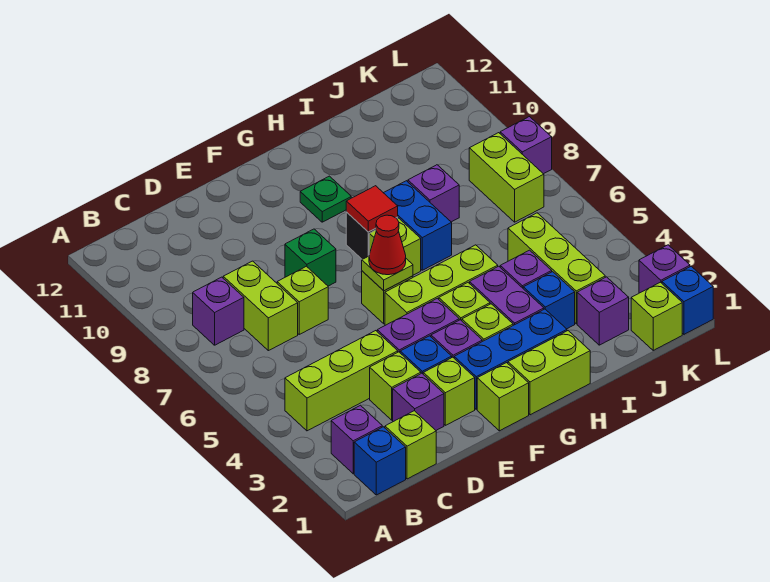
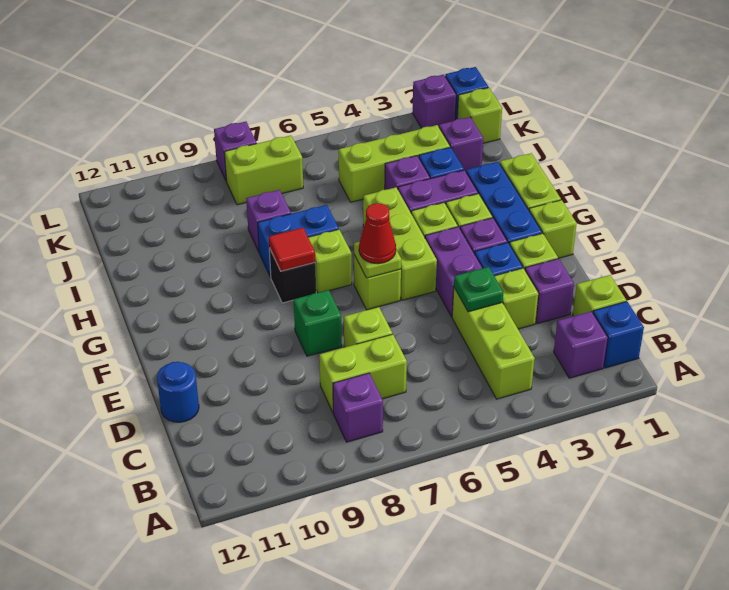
none -> blue 1x1 round brick [157,362,199,422]
green 1x1 plate [300,176,351,222] -> green 1x1 plate moved to [454,267,503,312]

